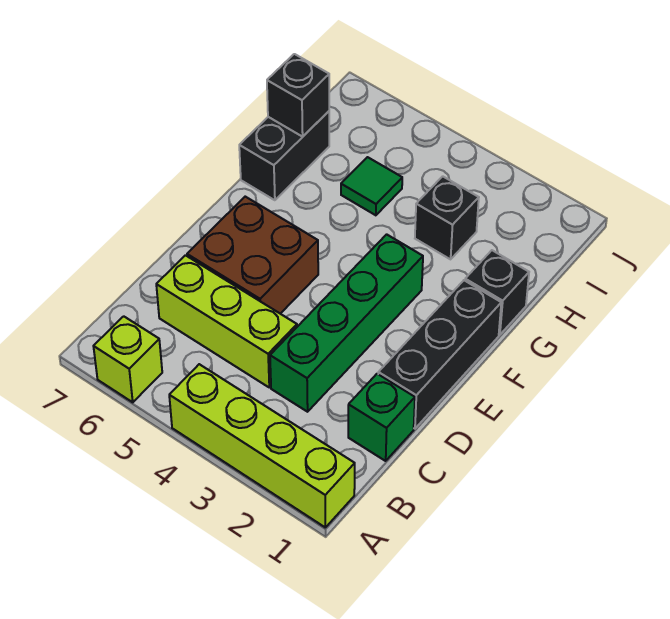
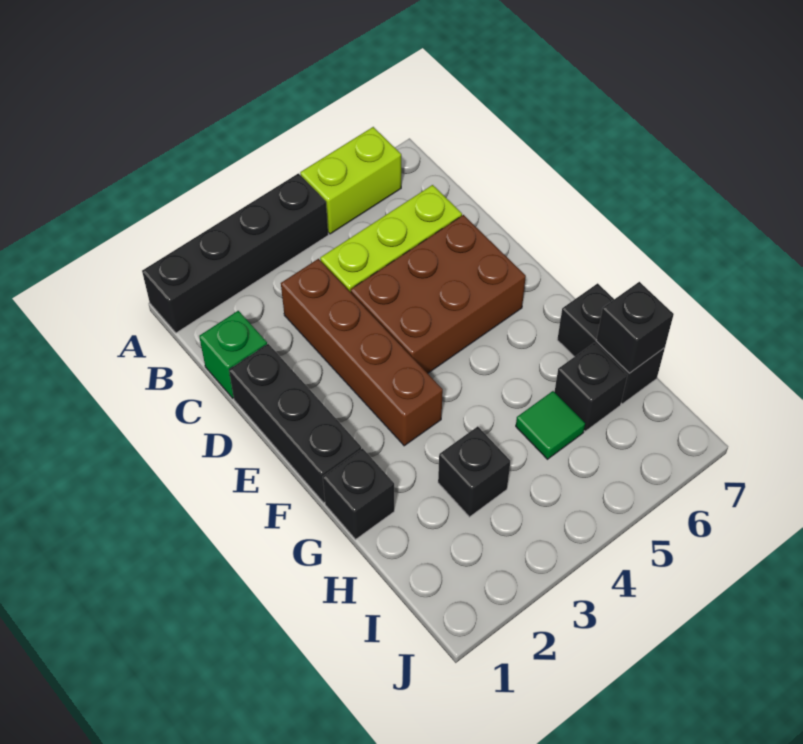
lime 1x4 brick [169,364,355,528] -> black 1x4 brick [142,173,328,333]
lime 1x1 brick [93,316,162,402] -> lime 1x2 brick [300,127,401,234]
green 1x4 brick [270,234,423,412] -> brown 1x4 brick [281,259,443,446]
brown 2x2 brick [187,197,318,314] -> brown 2x3 brick [351,215,526,373]
none -> black 1x1 brick [555,343,627,431]

